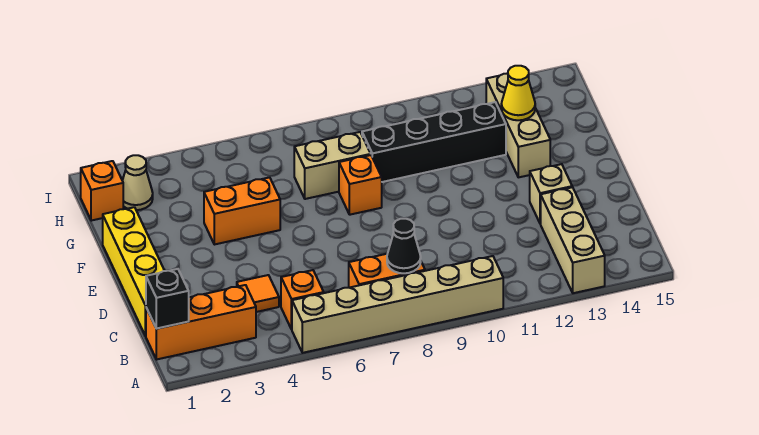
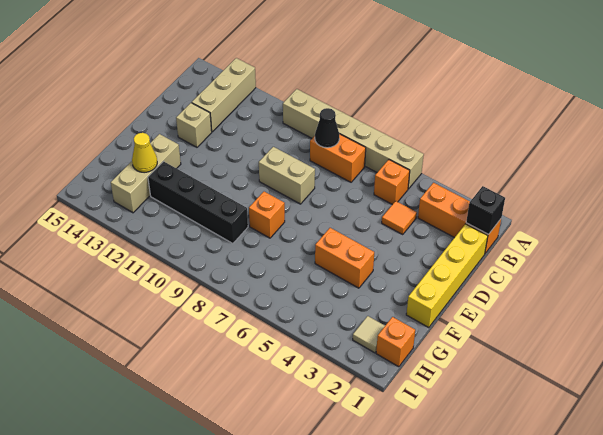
tan 1x2 brick [294,132,371,199] -> tan 1x2 brick moved to [259,147,315,204]
tan 1x1 cone [122,155,153,210] -> tan 1x1 tile [353,316,385,353]

